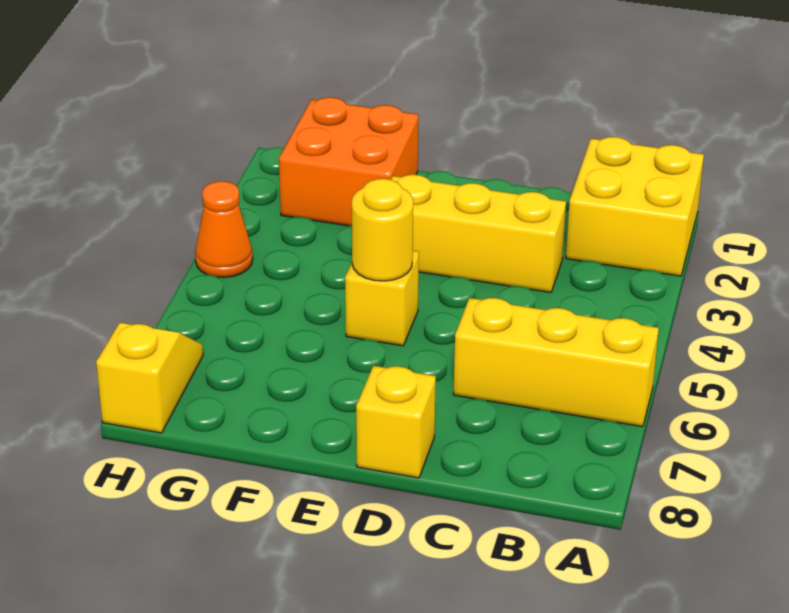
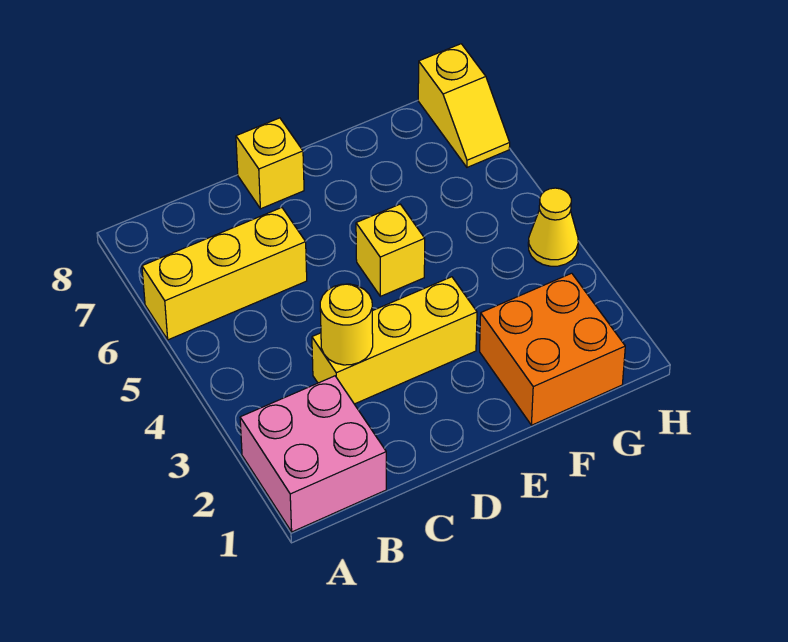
yellow 2x2 brick [566,137,704,276] -> pink 2x2 brick [240,376,386,532]
yellow 1x1 round brick [352,179,413,281] -> yellow 1x1 round brick moved to [320,284,373,365]
orange 1x1 cone [195,181,253,278] -> yellow 1x1 cone [528,188,578,266]

